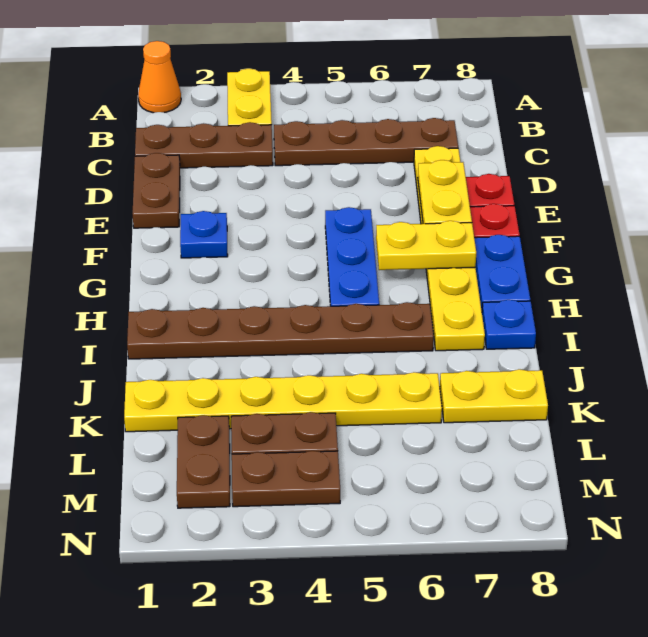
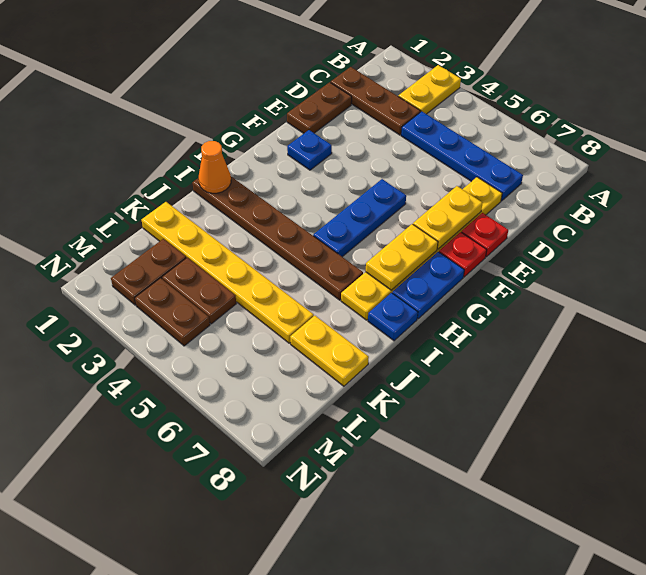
orange 1x1 cone [138,41,181,113] -> orange 1x1 cone moved to [199,141,231,193]
brown 1x4 plate [274,118,458,166] -> blue 1x4 plate [401,111,523,201]
yellow 1x2 plate [376,221,476,270] -> yellow 1x2 plate turned to [366,224,438,290]

